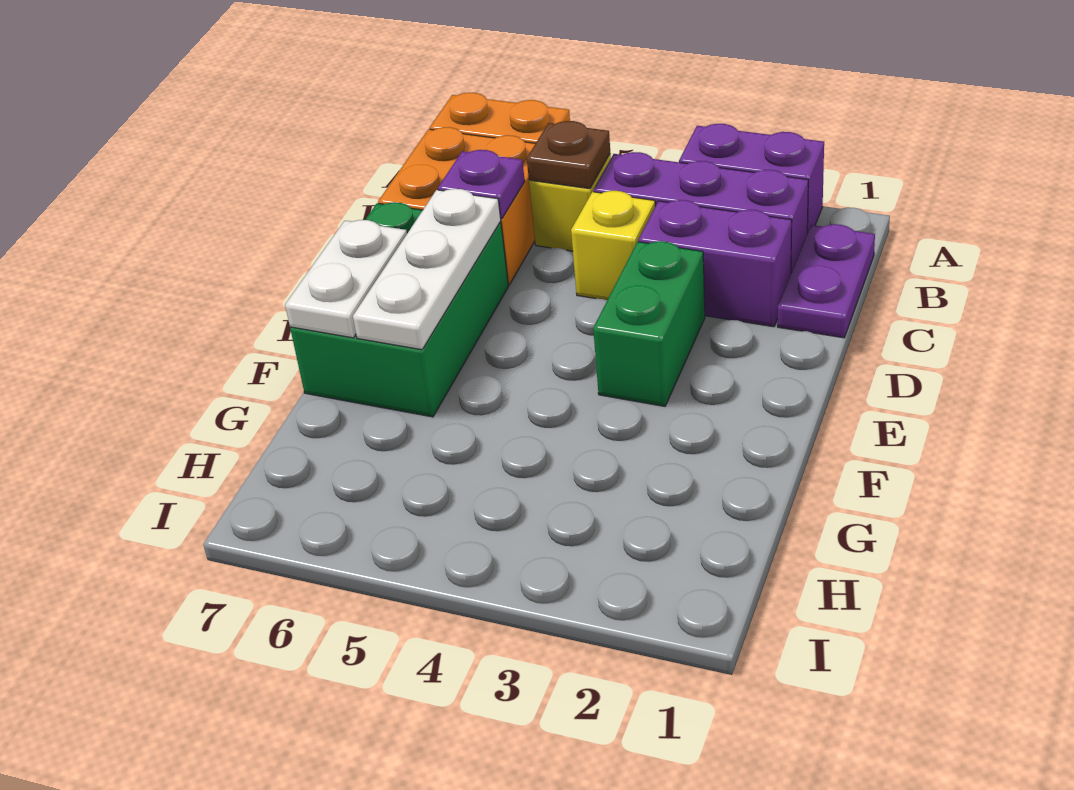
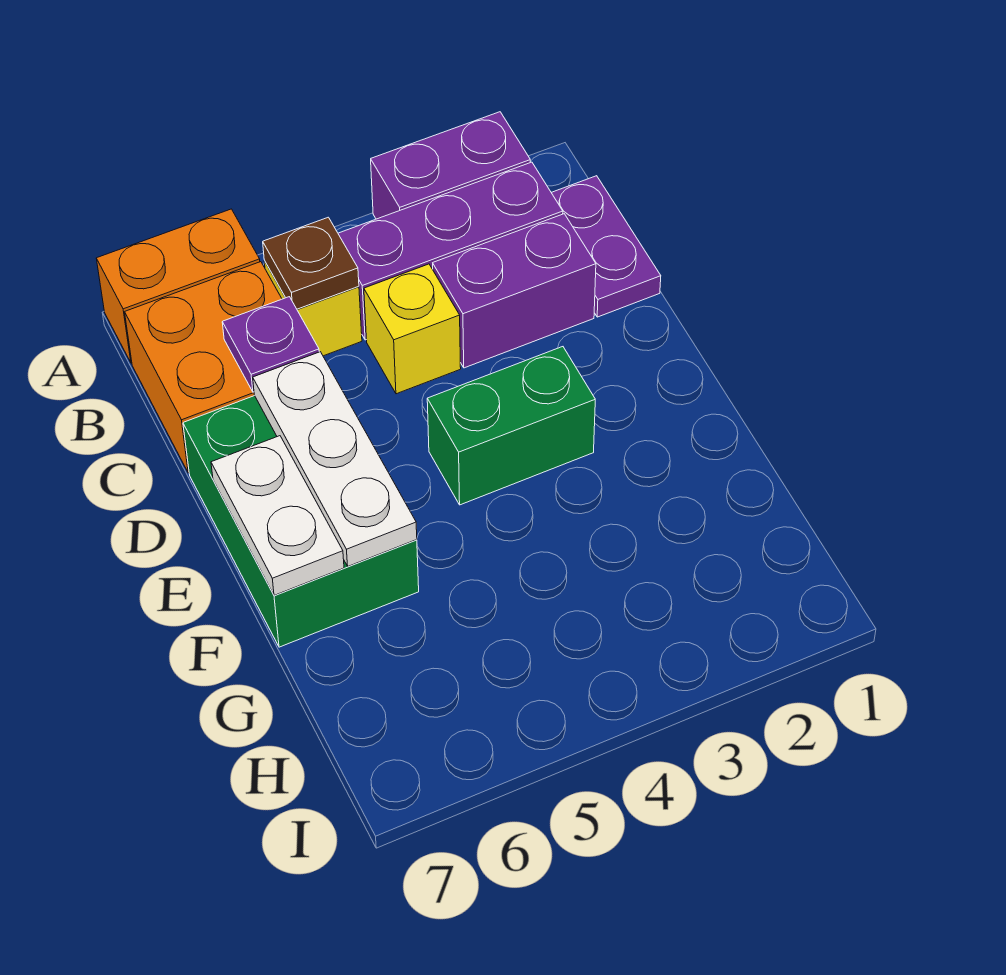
green 1x2 brick [593,241,705,406] -> green 1x2 brick turned to [427,347,595,505]

